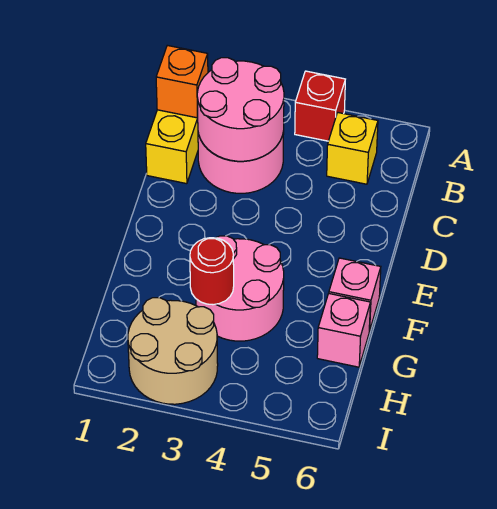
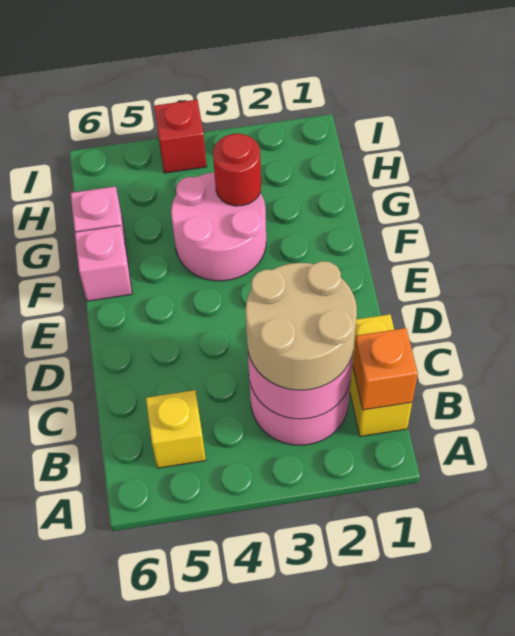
red 1x1 brick [295,71,345,141] -> red 1x1 brick moved to [154,100,207,173]
tan 2x2 round brick [128,298,218,404] -> tan 2x2 round brick moved to [245,261,357,390]

